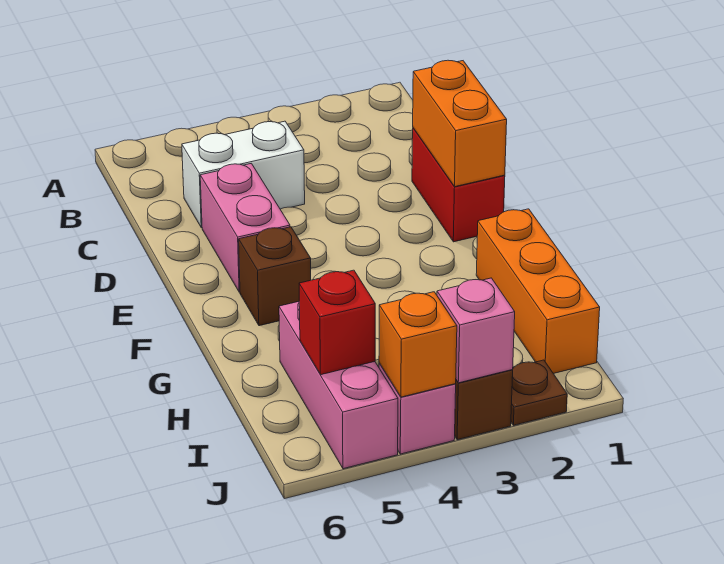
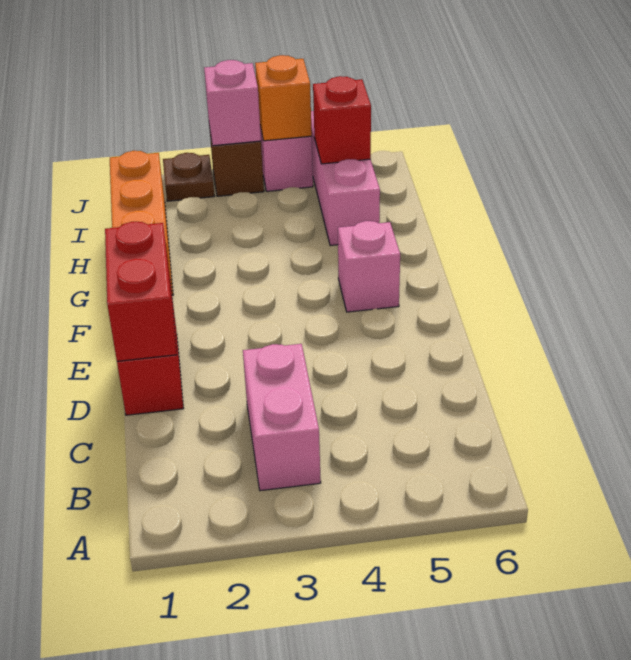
white 1x2 brick [182,121,305,228] -> none
orange 1x2 brick [413,60,507,187] -> red 1x2 brick [105,222,177,361]
pink 1x2 brick [200,163,290,292] -> pink 1x2 brick moved to [243,344,321,491]
brown 1x1 brick [239,227,311,326] -> pink 1x1 brick [338,221,400,312]

